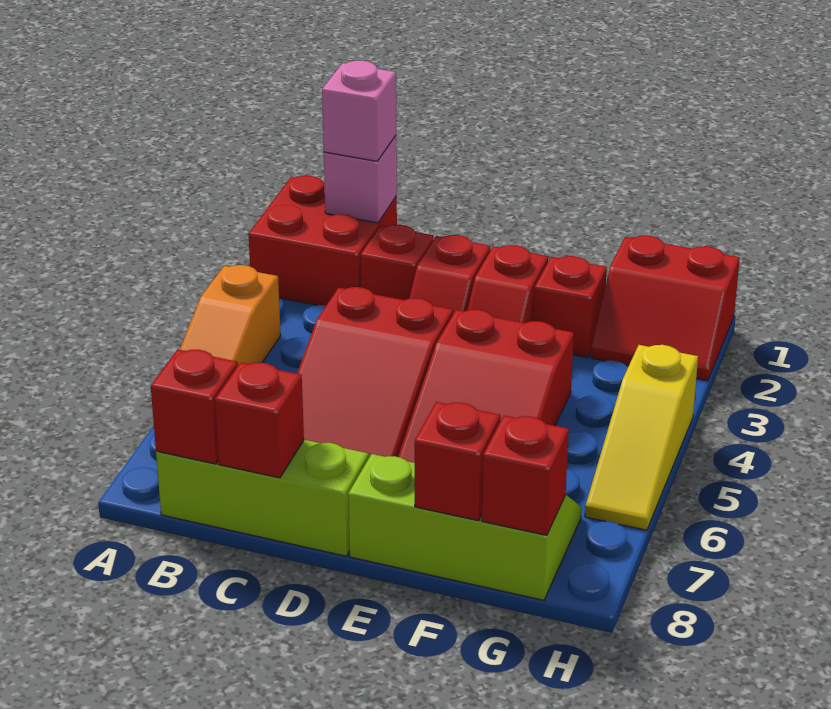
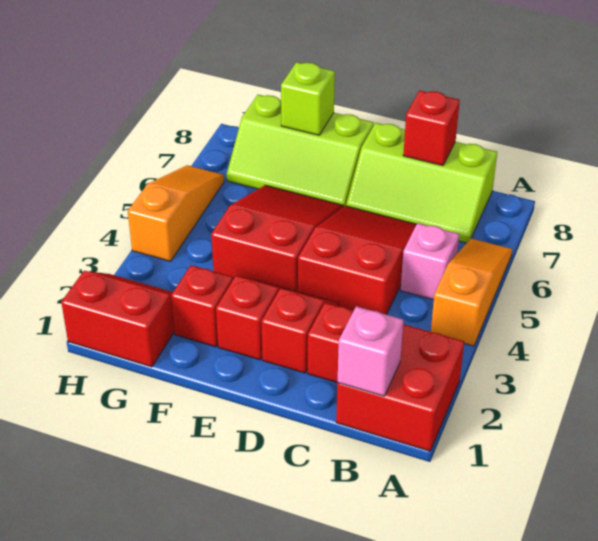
pink 1x1 brick [322,61,396,161] -> pink 1x1 brick moved to [401,223,460,300]
red 1x1 brick [151,349,238,464] -> none
red 1x1 brick [415,402,500,521] -> lime 1x1 brick [281,62,335,135]
red 1x1 brick [482,416,569,535] -> none
yellow 1x3 slope [585,345,698,530] -> orange 1x3 slope [128,165,224,261]

